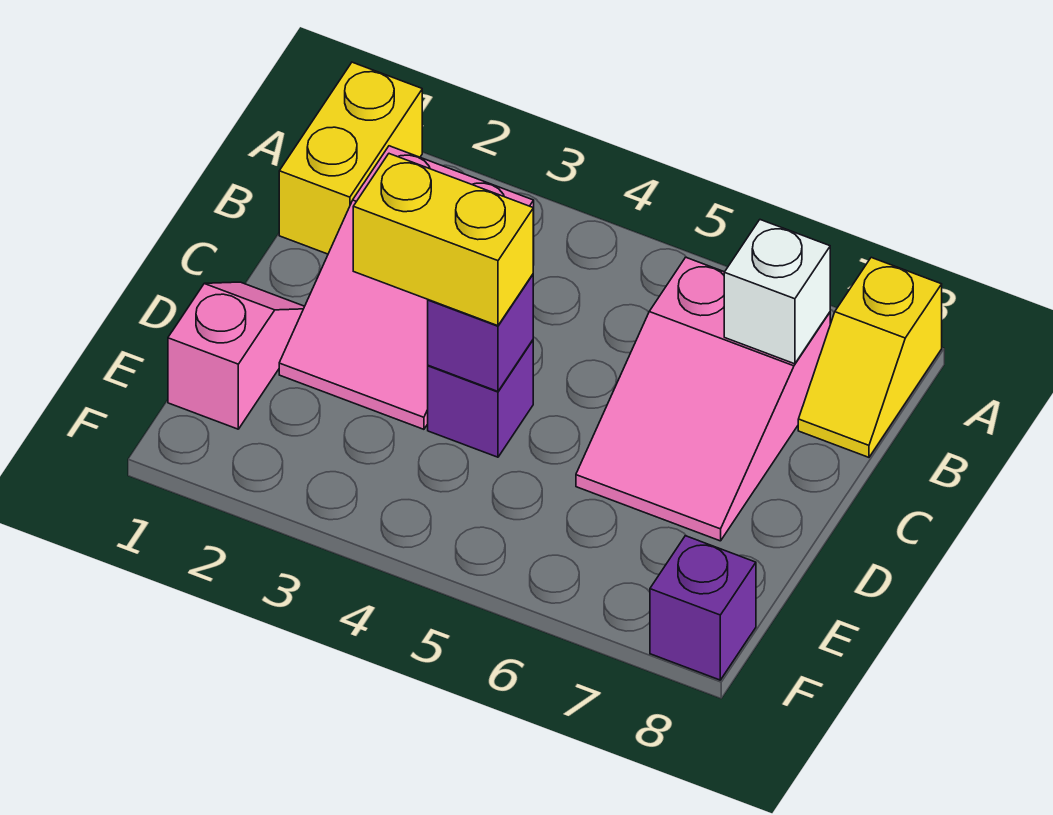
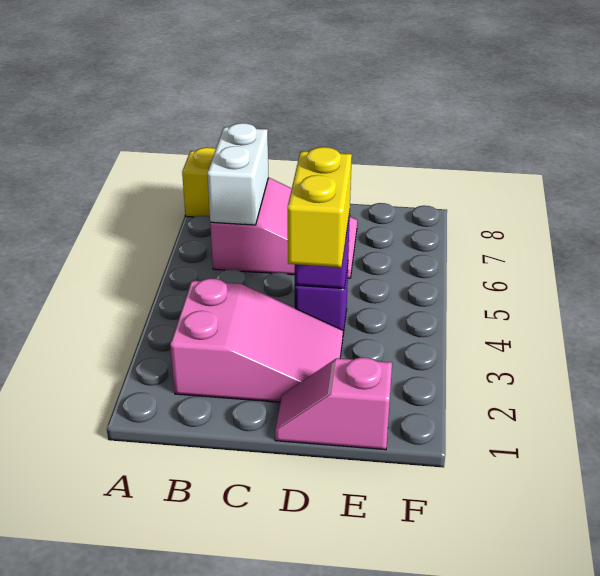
yellow 1x2 brick [279,62,422,254] -> none
white 1x1 brick [724,220,830,364] -> white 1x2 brick [207,123,268,225]
purple 1x1 brick [650,536,756,680] -> none

